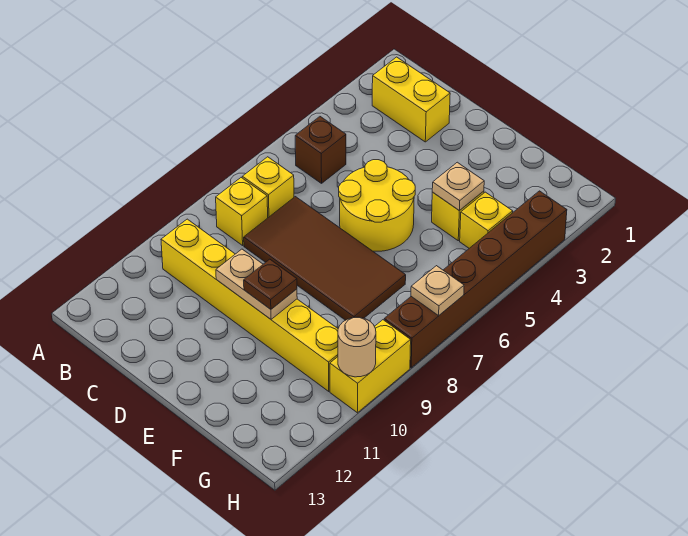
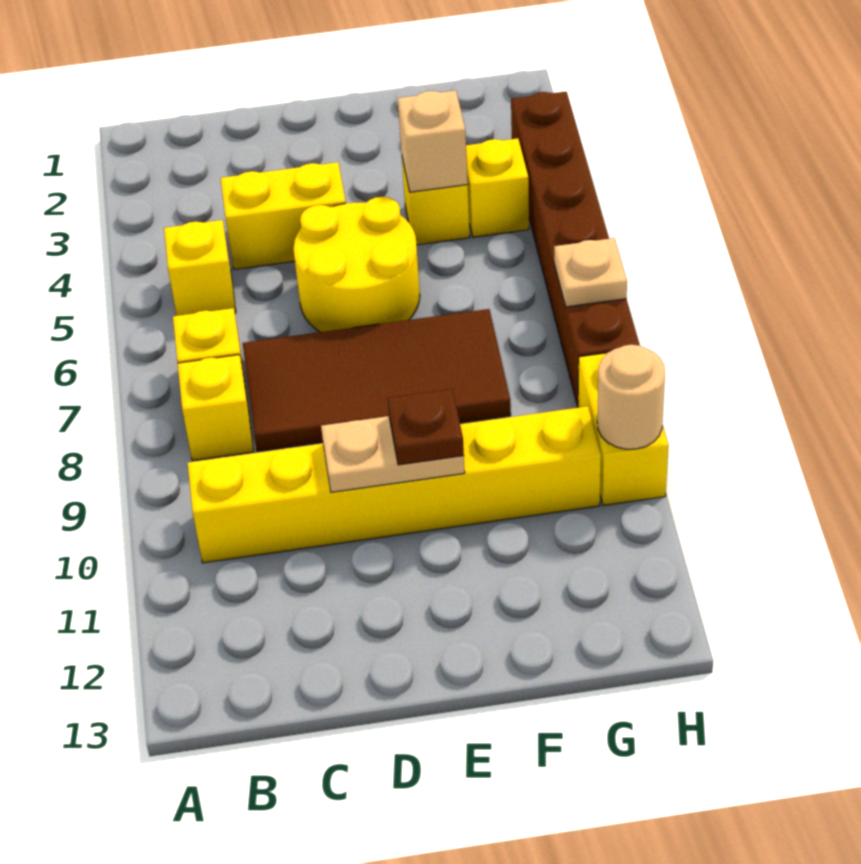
yellow 1x2 brick [372,57,450,142] -> yellow 1x2 brick moved to [221,162,346,270]
brown 1x1 brick [295,117,346,183] -> yellow 1x1 brick [164,220,236,316]
tan 1x1 plate [432,162,484,211] -> tan 1x1 brick [398,90,468,192]

